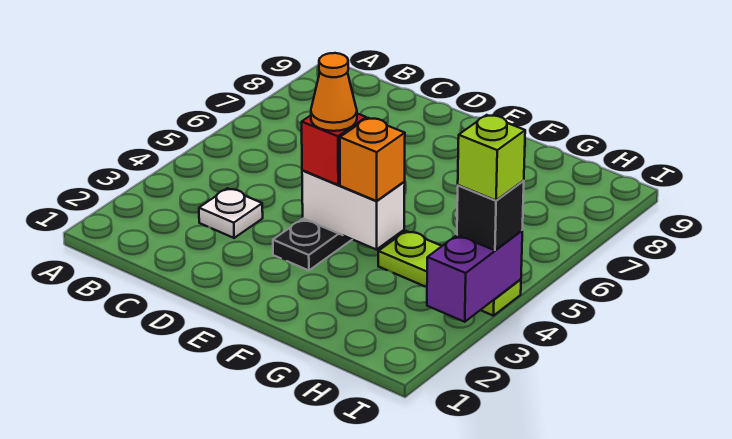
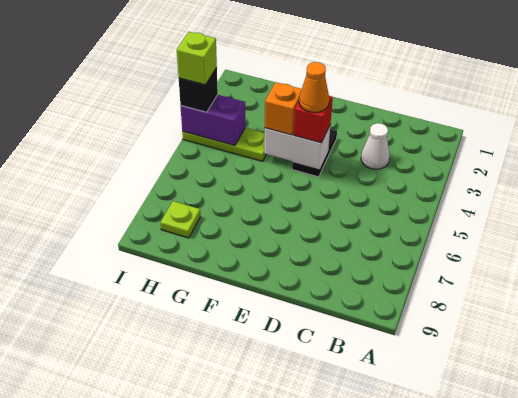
white 1x1 plate [199,188,263,238] -> white 1x1 cone [361,123,390,169]
none -> lime 1x1 plate [160,201,200,238]
purple 1x2 brick [427,231,522,322] -> purple 1x2 brick turned to [181,95,245,146]

